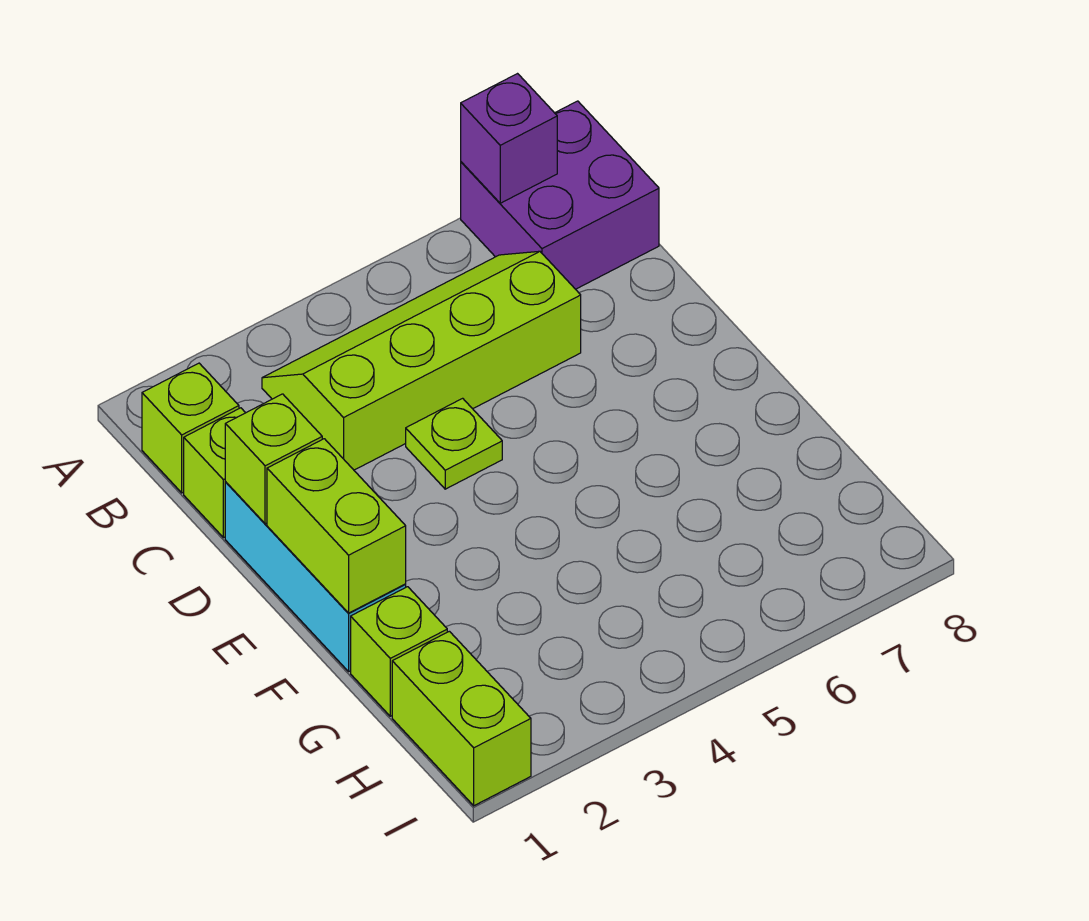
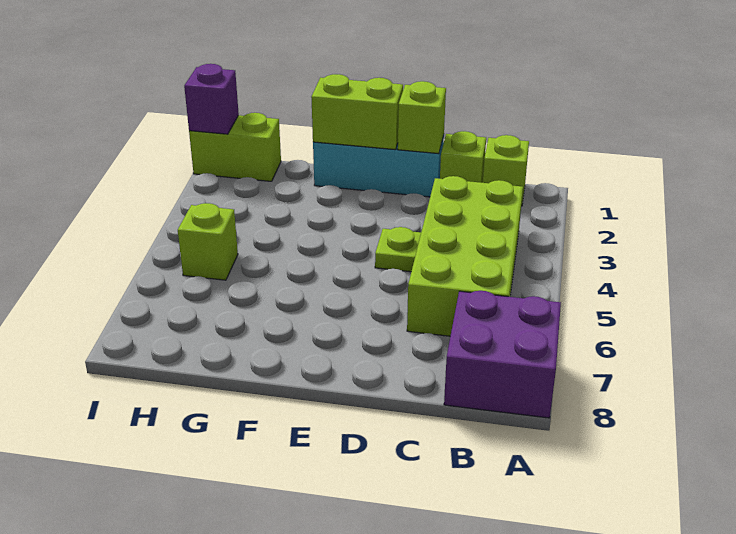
purple 1x1 brick [461,74,557,203] -> purple 1x1 brick moved to [184,64,239,134]
lime 2x4 slope [262,251,581,470] -> lime 2x4 brick [407,176,523,336]
lime 1x1 brick [351,587,447,716] -> lime 1x1 brick moved to [178,203,238,280]

